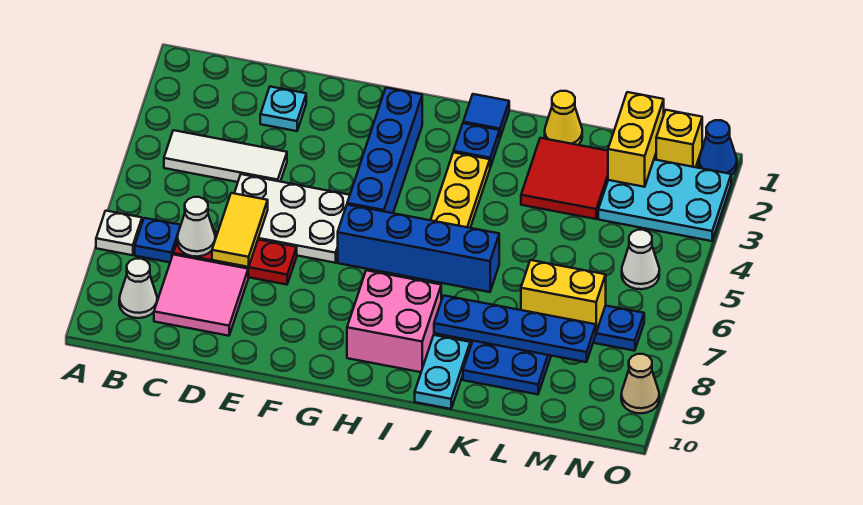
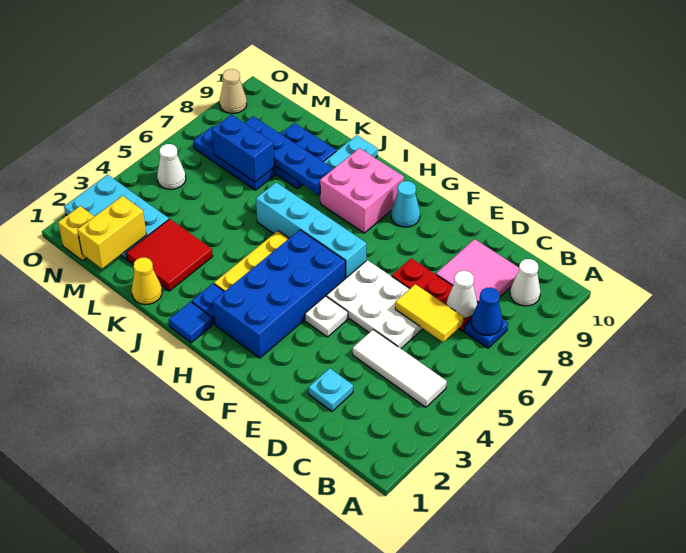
white 1x1 plate [96,211,142,255] -> white 1x1 plate moved to [305,296,348,337]
yellow 1x2 tile [212,193,268,267] -> yellow 1x2 tile turned to [395,284,464,342]
blue 1x4 brick [347,88,422,213] -> blue 2x4 brick [213,230,345,358]
blue 1x4 brick [338,205,499,292] -> cyan 1x4 brick [256,182,366,279]
none -> cyan 1x1 cone [391,181,420,227]
yellow 1x2 brick [521,260,606,332] -> blue 1x2 brick [212,115,275,182]
blue 1x1 cone [699,120,737,175] -> blue 1x1 cone moved to [471,287,502,335]

